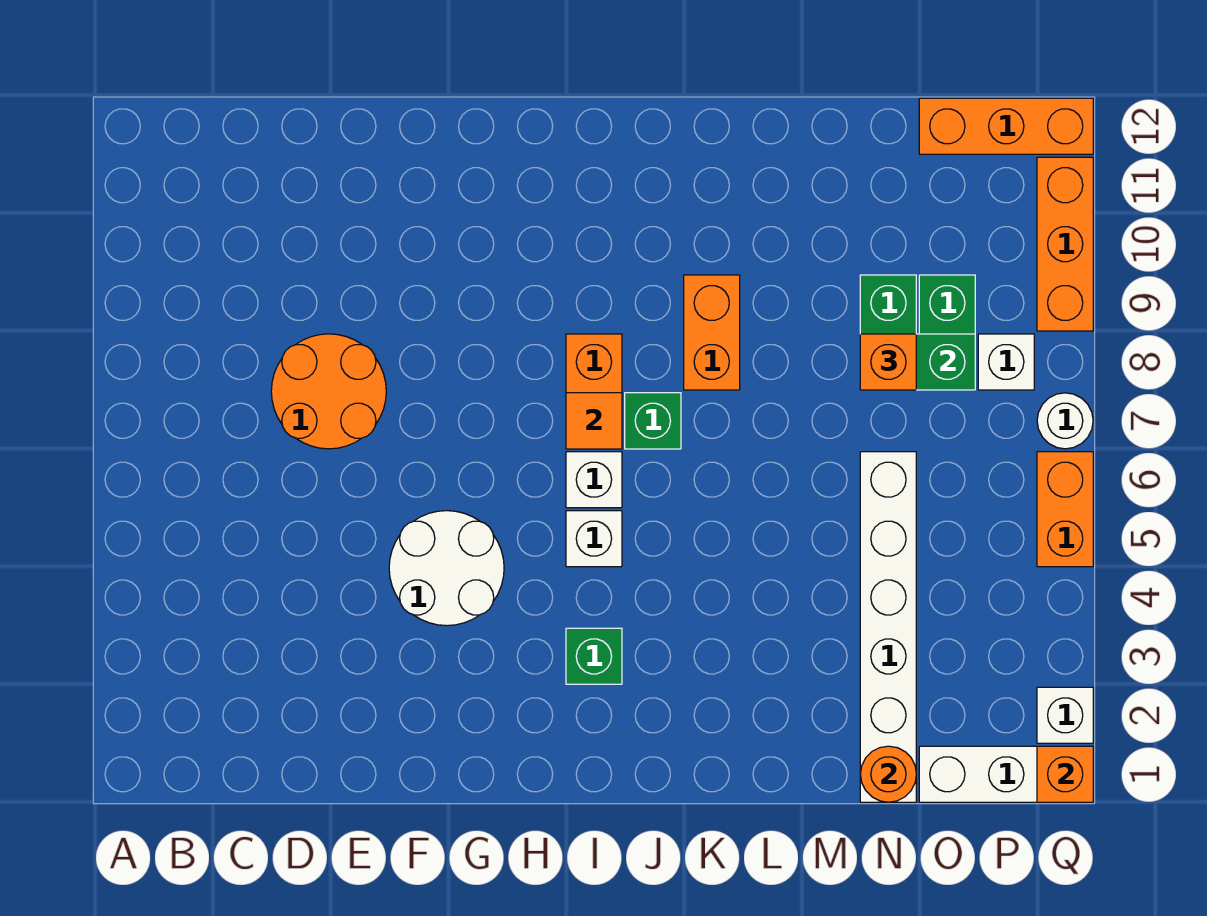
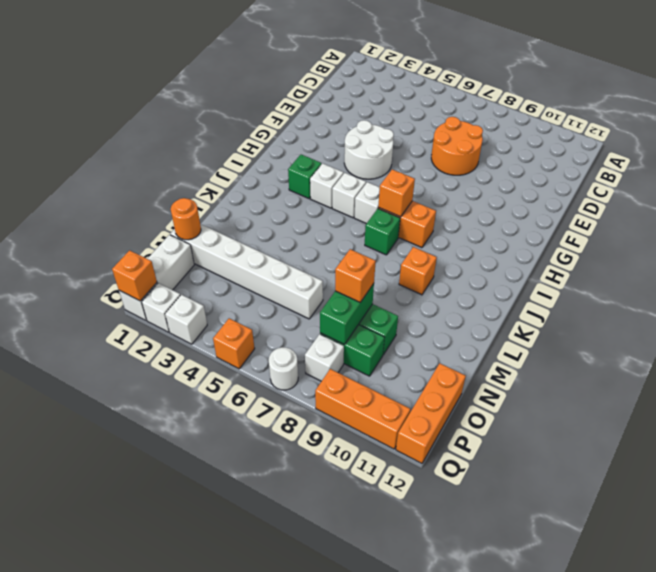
none -> white 1x1 brick [310,163,344,208]
orange 1x1 tile [566,393,622,449] -> orange 1x1 brick [378,169,415,217]
orange 1x2 brick [684,275,740,390] -> orange 1x1 brick [399,247,437,295]
none -> white 1x1 brick [165,295,207,344]
orange 1x2 brick [1037,452,1093,567] -> orange 1x1 brick [213,318,255,369]

